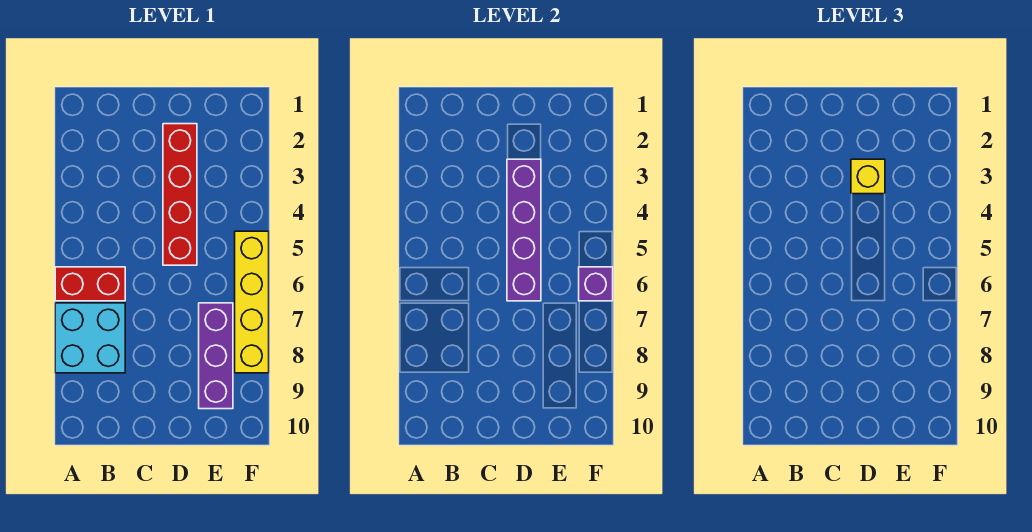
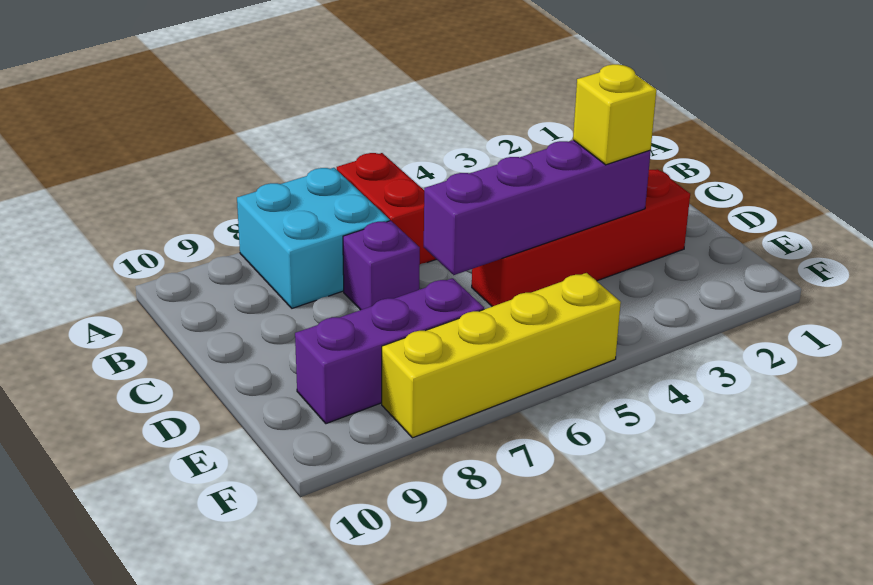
purple 1x1 brick [579,267,613,301] -> purple 1x1 brick moved to [343,221,420,310]

